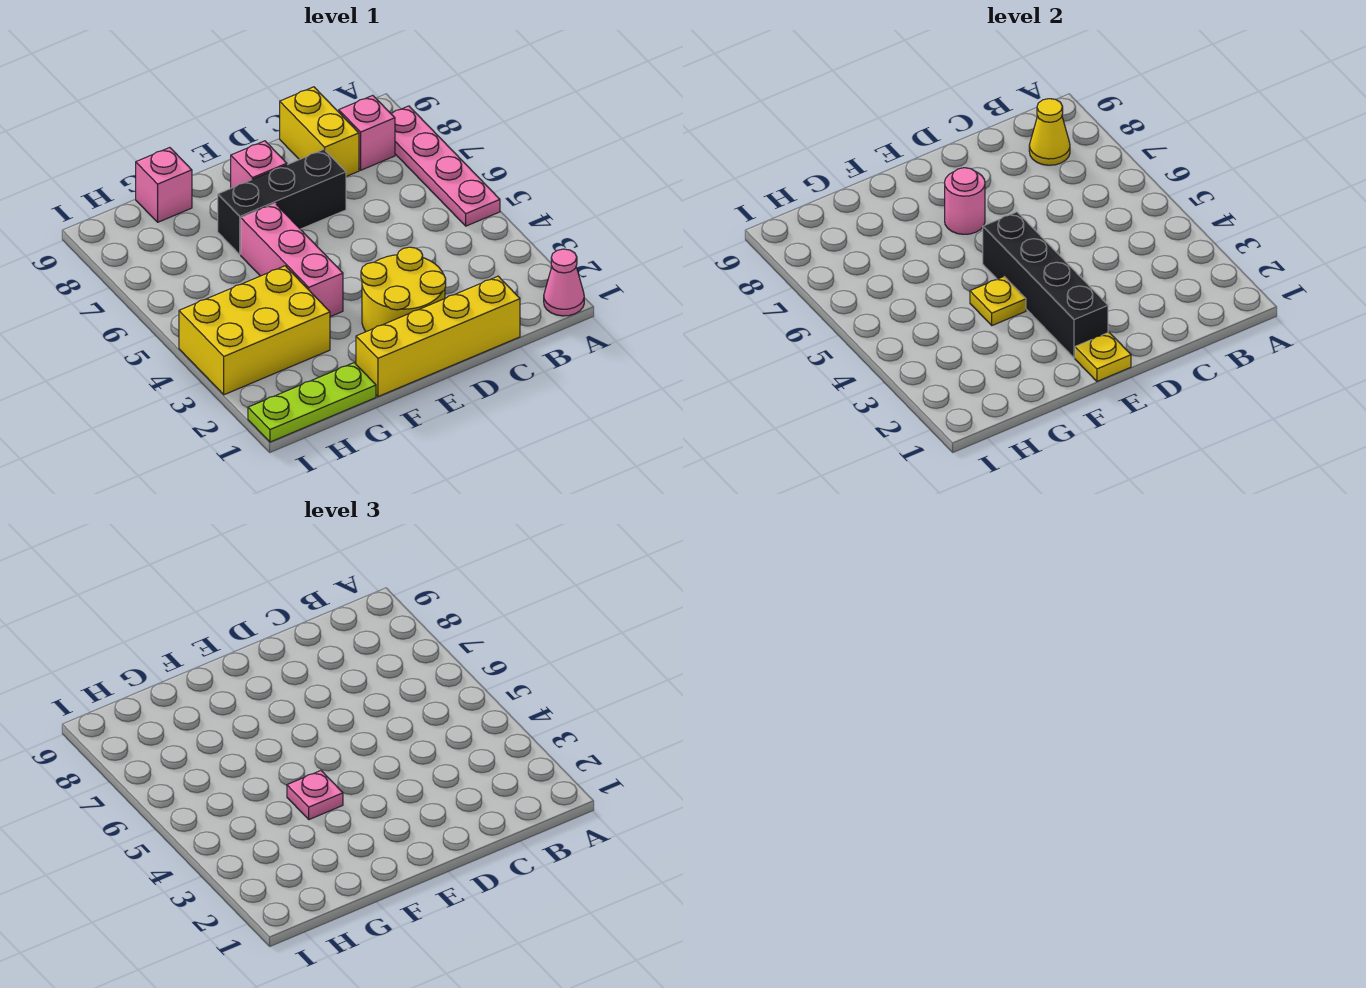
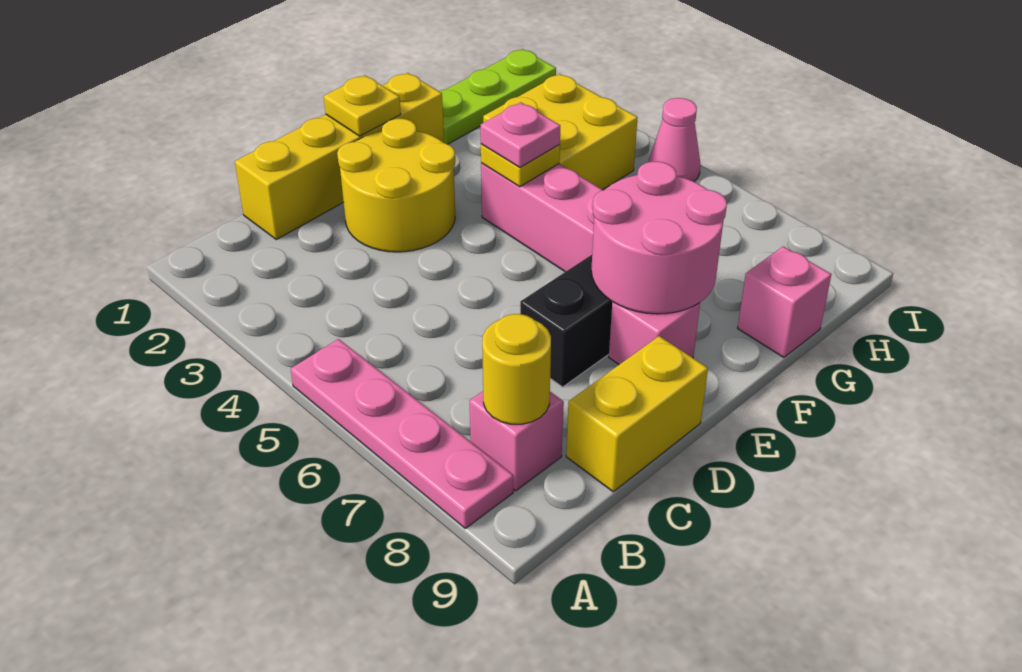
pink 1x1 cone [544,249,584,316] -> pink 1x1 cone moved to [649,98,701,181]
yellow 1x1 cone [1029,99,1070,165] -> yellow 1x1 round brick [482,314,551,424]
yellow 1x2 brick [280,87,359,176] -> yellow 1x2 brick turned to [566,336,708,492]
black 1x4 brick [983,212,1108,358] -> none
pink 1x1 round brick [945,168,985,234] -> pink 2x2 round brick [591,161,727,314]
yellow 2x3 brick [179,266,330,395] -> yellow 2x2 brick [483,74,638,190]

